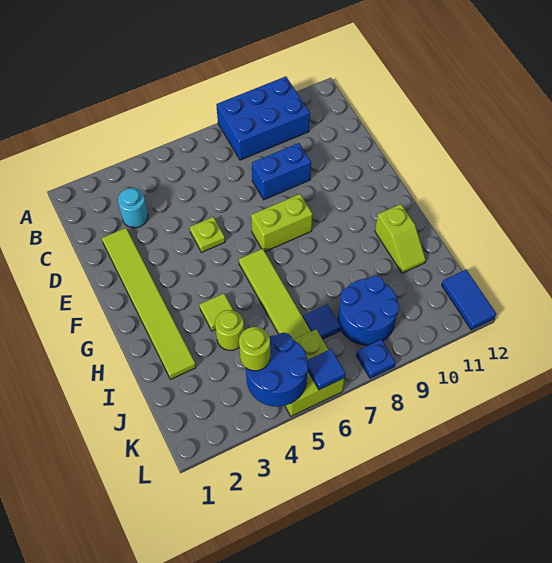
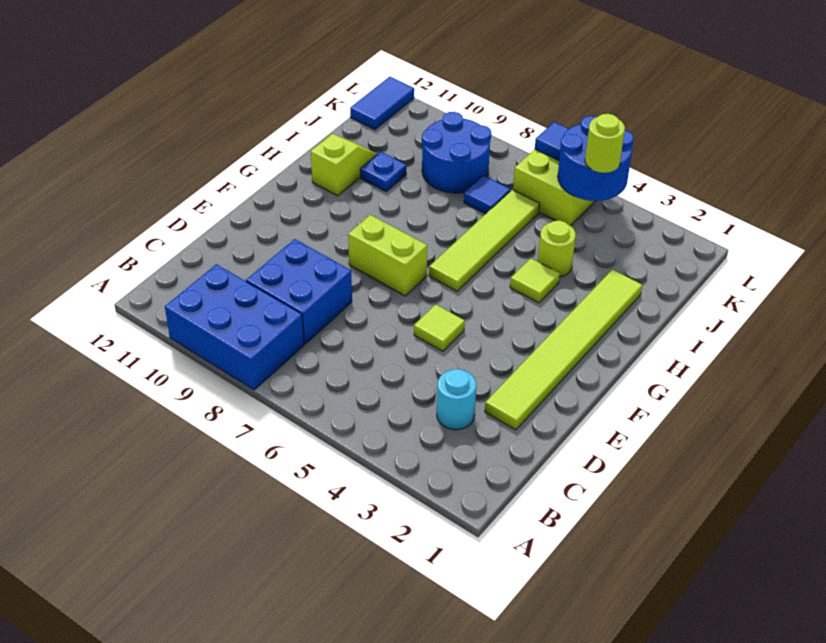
blue 1x2 brick [252,143,311,200] -> blue 2x2 brick [246,239,352,344]
lime 1x1 plate [190,217,225,252] -> lime 1x1 tile [414,305,465,351]
blue 1x1 plate [356,339,396,378] -> blue 1x1 plate moved to [360,152,406,191]

